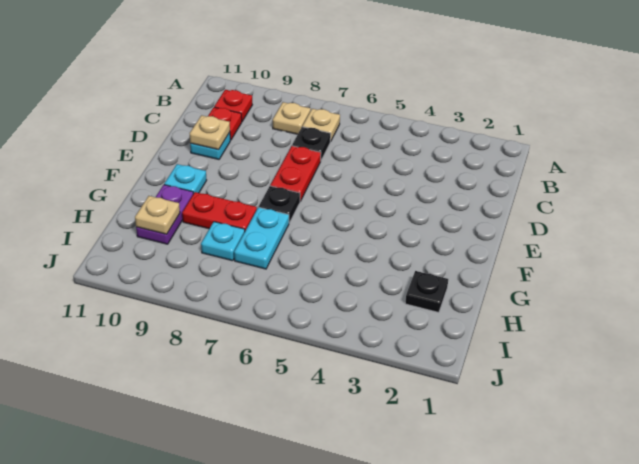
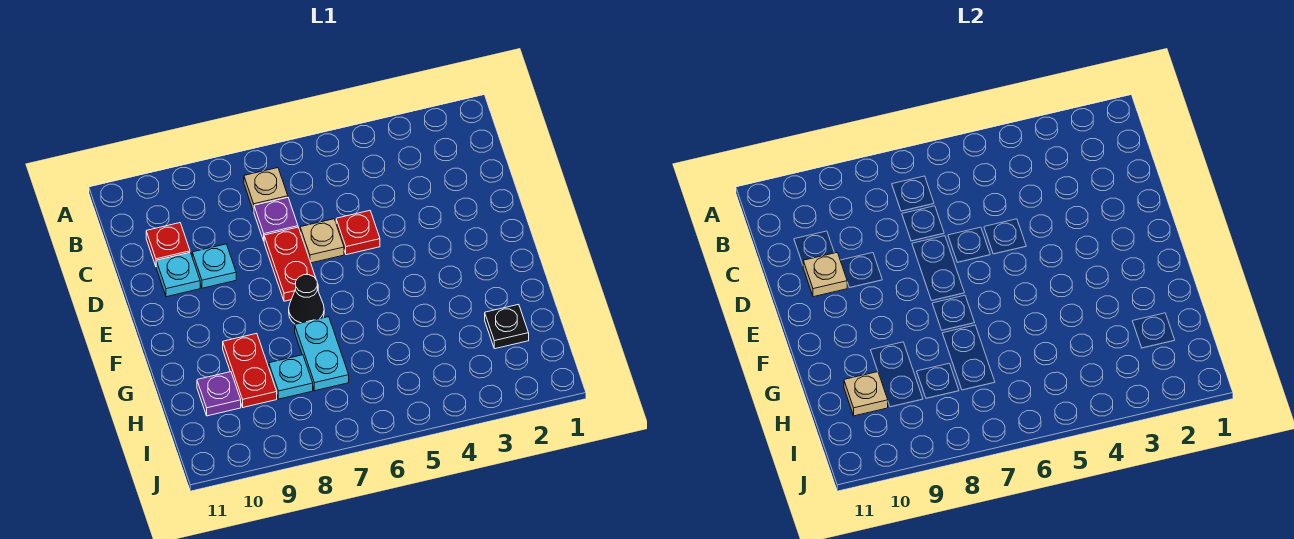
tan 1x1 plate [273,102,311,134] -> tan 1x1 plate moved to [300,219,344,263]
red 1x1 plate [214,90,252,121] -> red 1x1 plate moved to [336,211,380,255]
black 1x1 plate [292,127,331,160] -> purple 1x1 plate [254,198,298,241]
black 1x1 plate [259,186,300,223] -> black 1x1 cone [289,275,324,324]
cyan 1x1 plate [164,164,207,194] -> cyan 1x1 plate moved to [192,244,236,288]
red 1x2 plate [182,192,257,230] -> red 1x2 plate turned to [223,333,277,407]
purple 1x2 plate [136,185,193,244] -> purple 1x1 plate [197,372,241,416]

